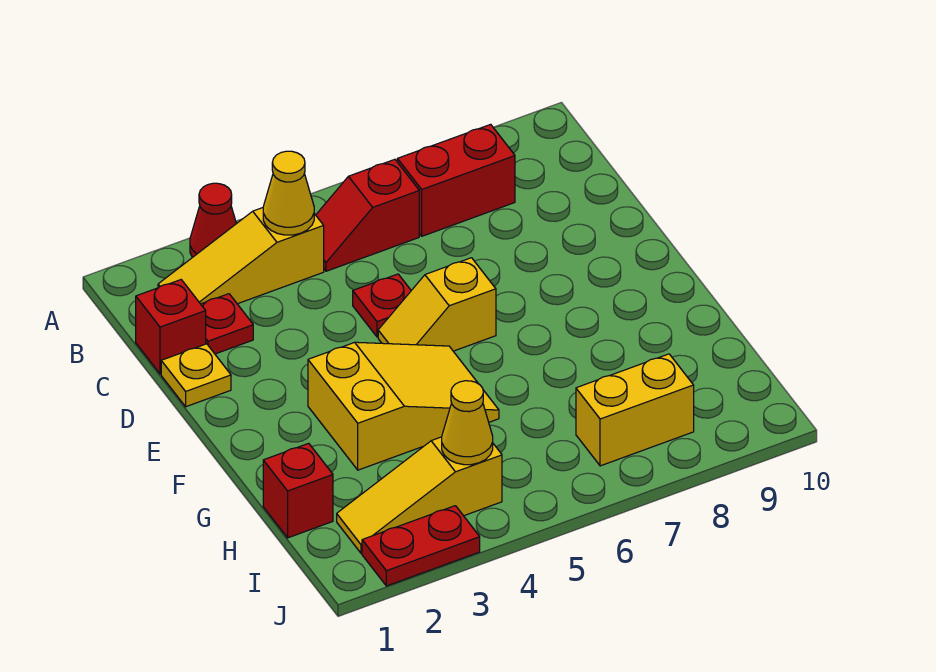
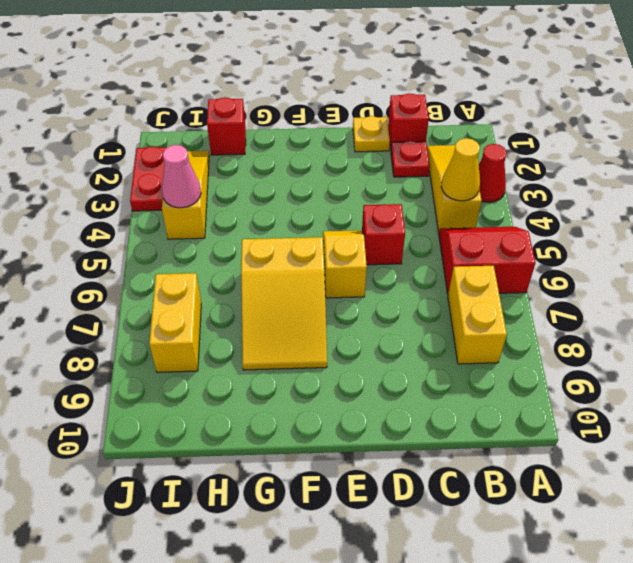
red 1x2 slope [316,159,419,271] -> red 2x2 slope [439,227,536,294]
red 1x2 brick [397,124,515,236] -> yellow 1x2 brick [448,266,507,364]
red 1x1 plate [353,274,411,337] -> red 1x1 brick [362,204,405,265]
yellow 2x3 slope [308,342,499,470] -> yellow 2x3 slope moved to [241,237,327,370]
yellow 1x1 cone [442,381,493,465] -> pink 1x1 cone [162,145,201,208]

